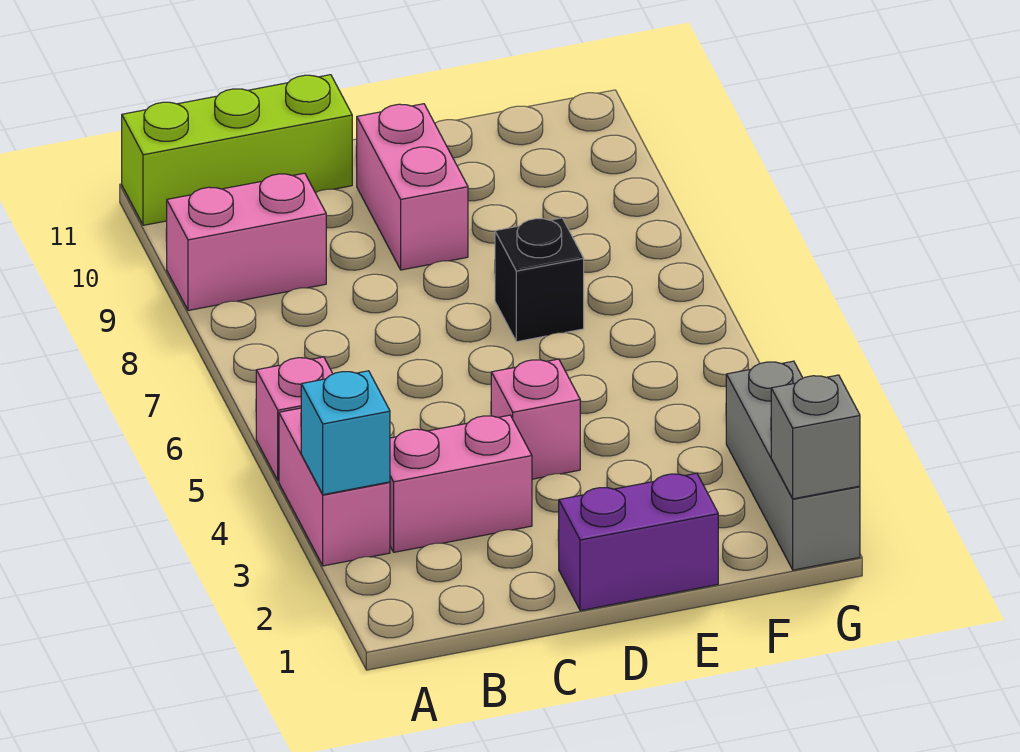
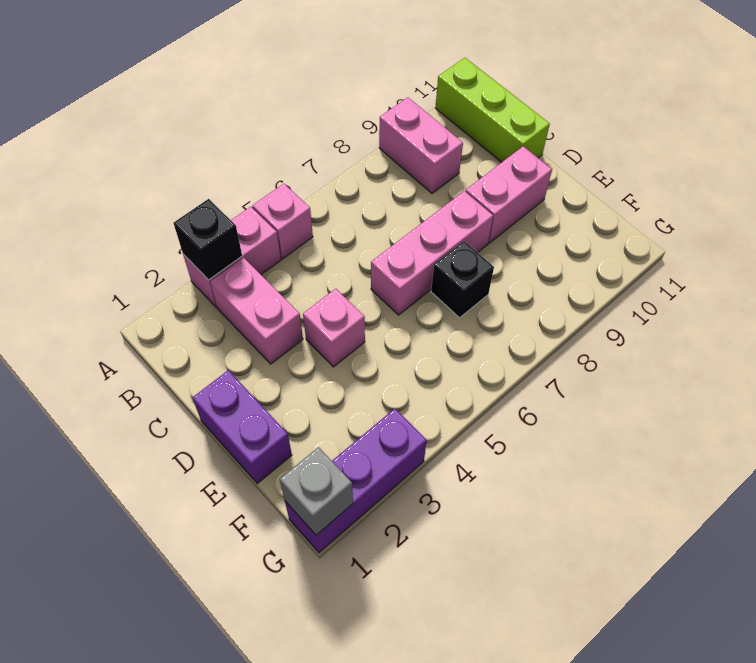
cyan 1x1 brick [301,371,390,495] -> black 1x1 brick [174,199,242,280]
none -> pink 1x3 brick [371,191,493,315]
grey 1x3 brick [726,361,860,570] -> purple 1x3 brick [285,409,427,553]

